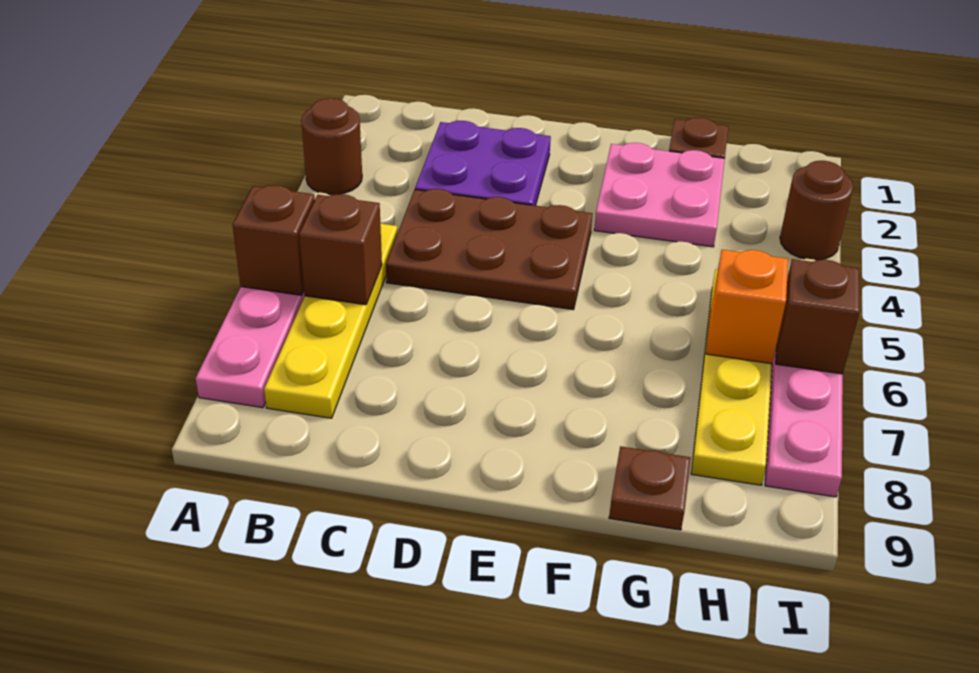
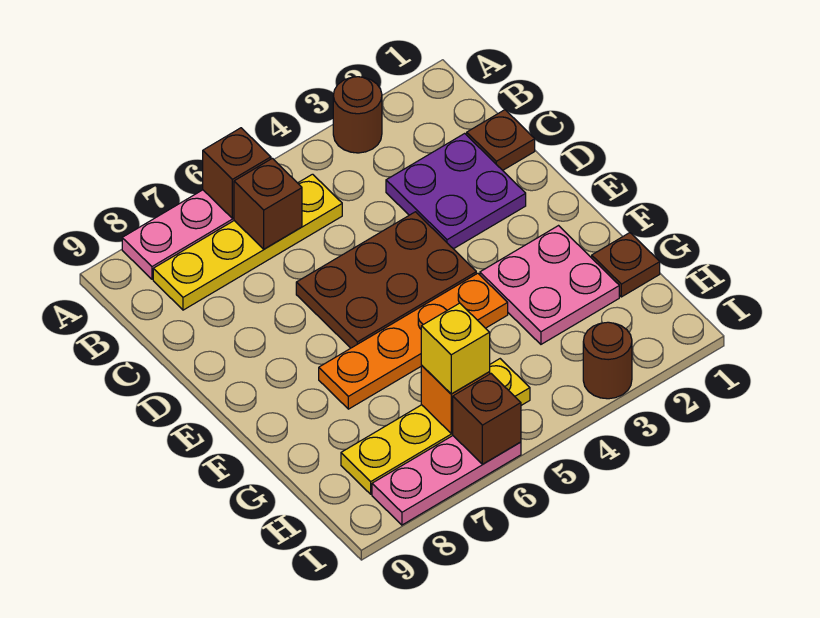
brown 2x3 plate [386,189,592,310] -> brown 2x3 plate turned to [296,212,476,348]
none -> orange 1x4 plate [319,273,508,409]
brown 1x1 plate [609,446,691,530] -> brown 1x1 plate moved to [467,110,535,170]
none -> yellow 1x1 brick [421,303,490,394]

